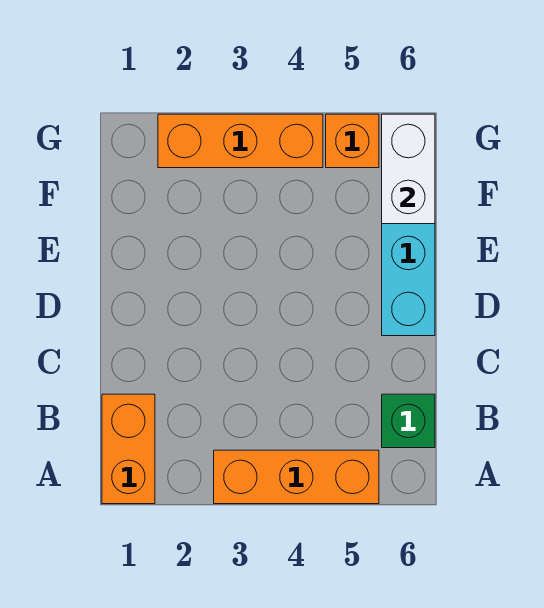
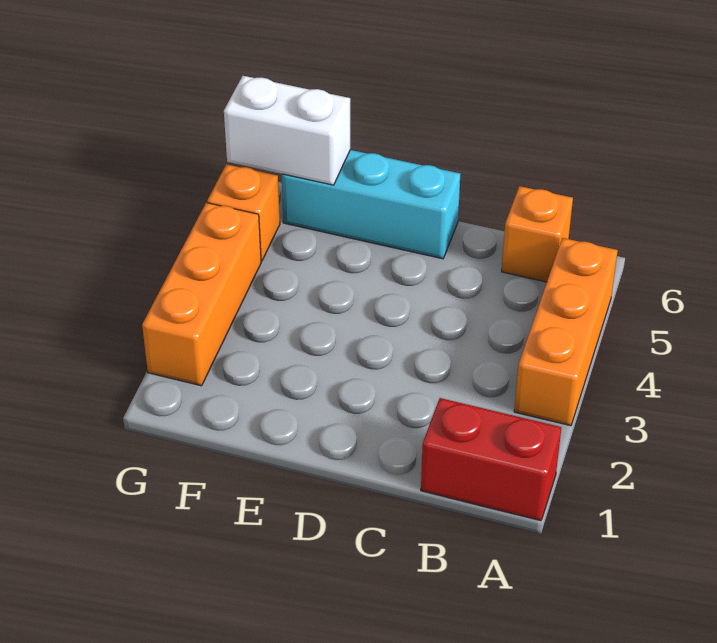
orange 1x2 brick [102,394,155,504] -> red 1x2 brick [421,398,562,521]
green 1x1 brick [382,394,435,448] -> orange 1x1 brick [502,186,573,282]

